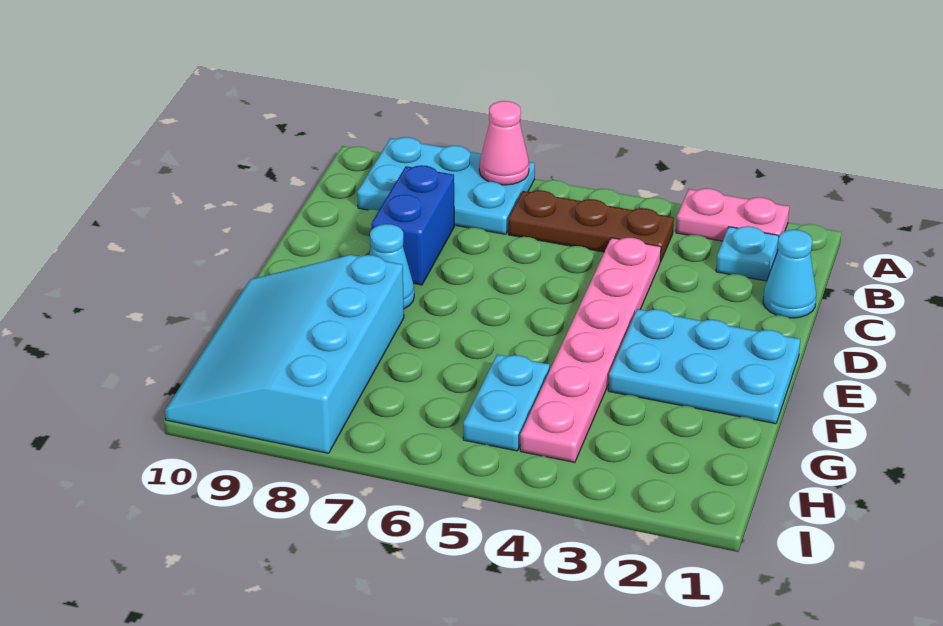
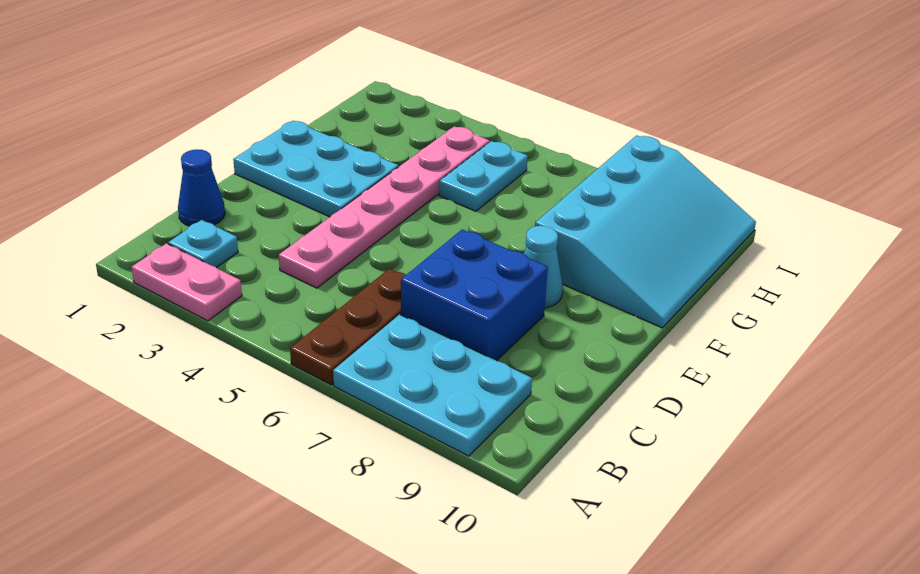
pink 1x1 cone [479,101,529,185] -> none
brown 1x3 plate [508,190,674,262] -> brown 1x3 plate turned to [290,269,406,385]
cyan 1x1 cone [763,230,816,318] -> blue 1x1 cone [178,150,225,226]
blue 1x2 brick [371,165,454,285] -> blue 2x2 brick [401,229,548,361]

